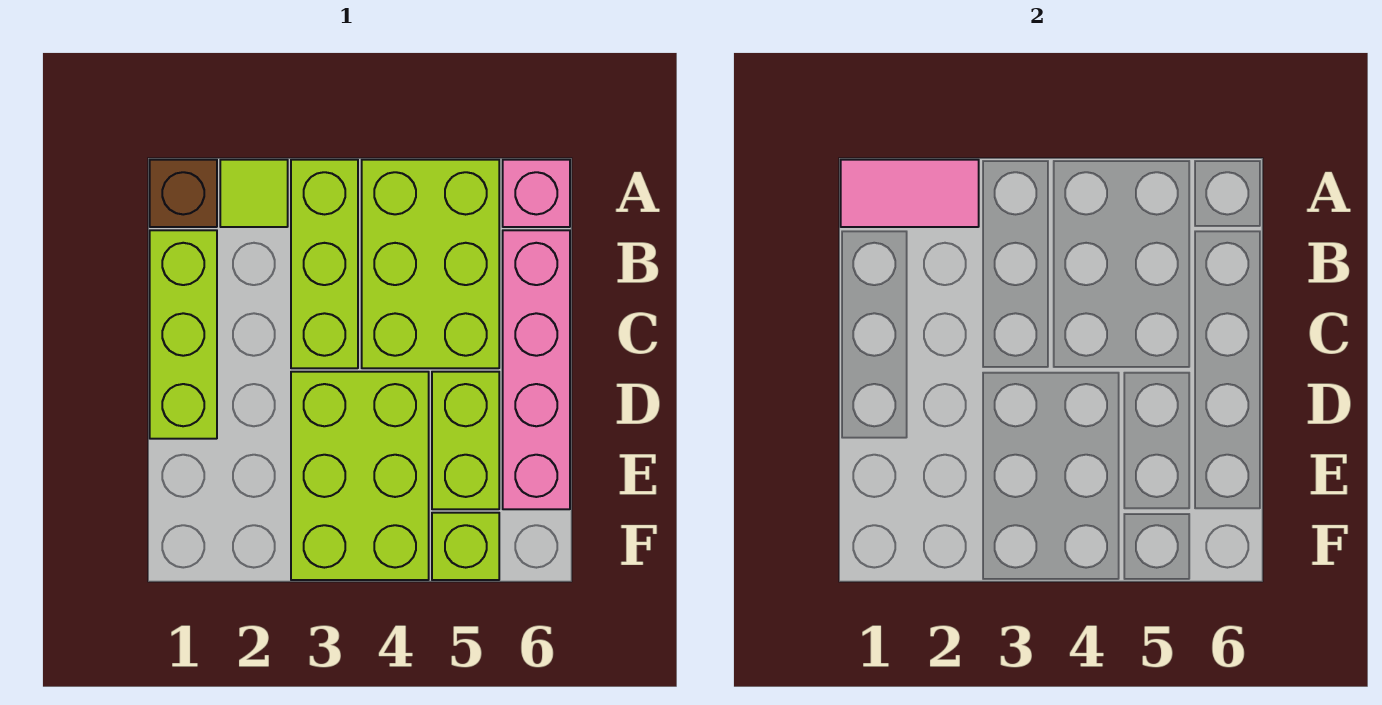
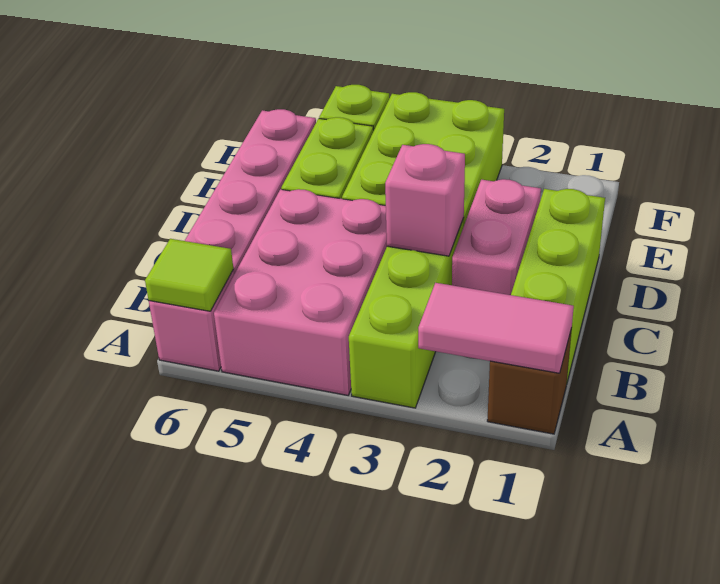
lime 1x1 tile [220,160,288,227] -> lime 1x1 tile moved to [145,239,233,311]
lime 2x3 brick [362,160,499,368] -> pink 2x3 brick [214,189,387,395]
none -> pink 1x2 brick [452,179,541,295]
none -> pink 1x1 brick [385,144,465,256]

